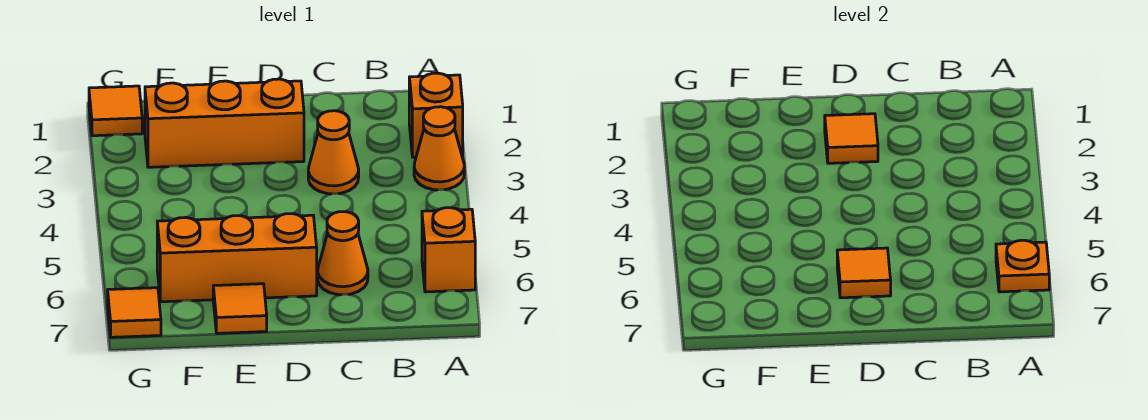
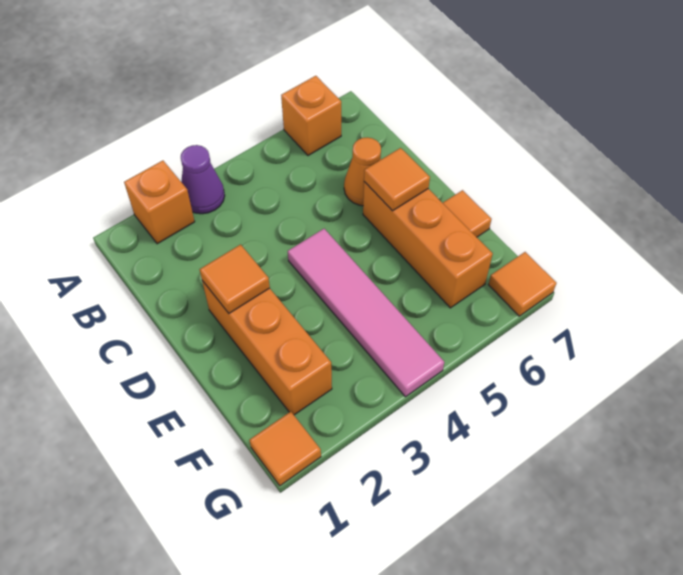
orange 1x1 cone [414,107,464,190] -> purple 1x1 cone [181,145,225,214]
orange 1x1 plate [996,240,1049,292] -> none
orange 1x1 cone [308,111,359,194] -> none
none -> pink 1x4 tile [288,229,444,397]

